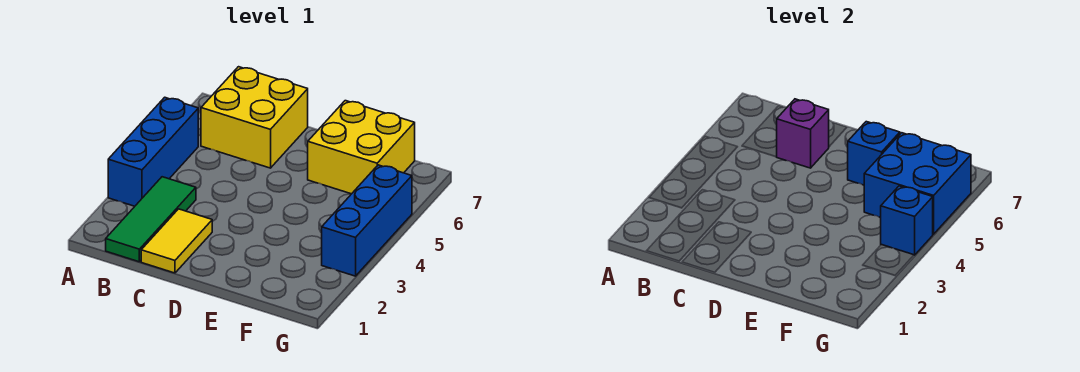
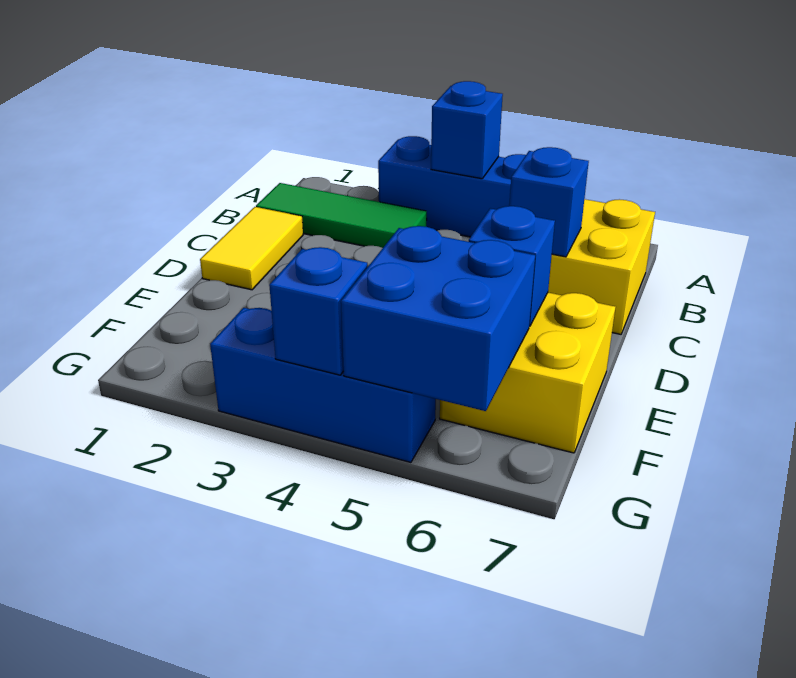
none -> blue 1x1 brick [431,81,503,179]
yellow 1x2 tile [141,209,212,273] -> yellow 1x2 tile turned to [200,207,303,290]
purple 1x1 brick [777,99,829,168] -> blue 1x1 brick [509,147,589,257]

